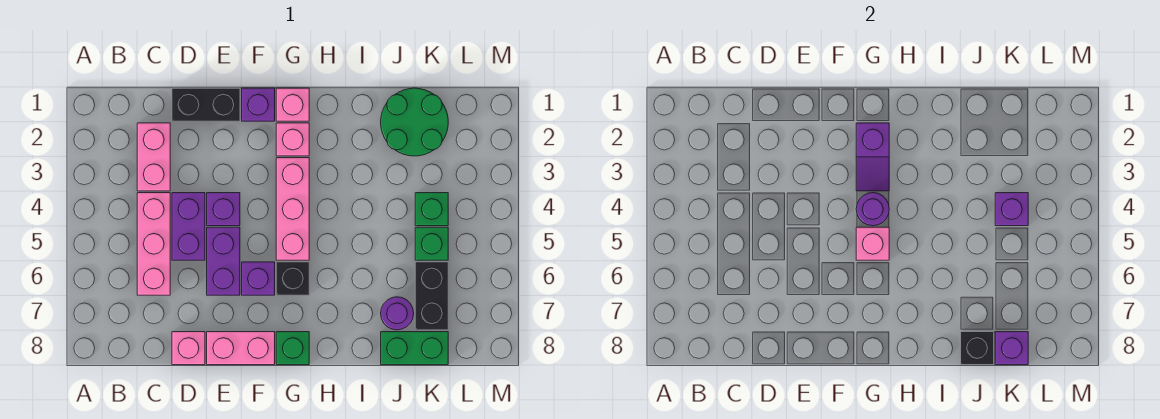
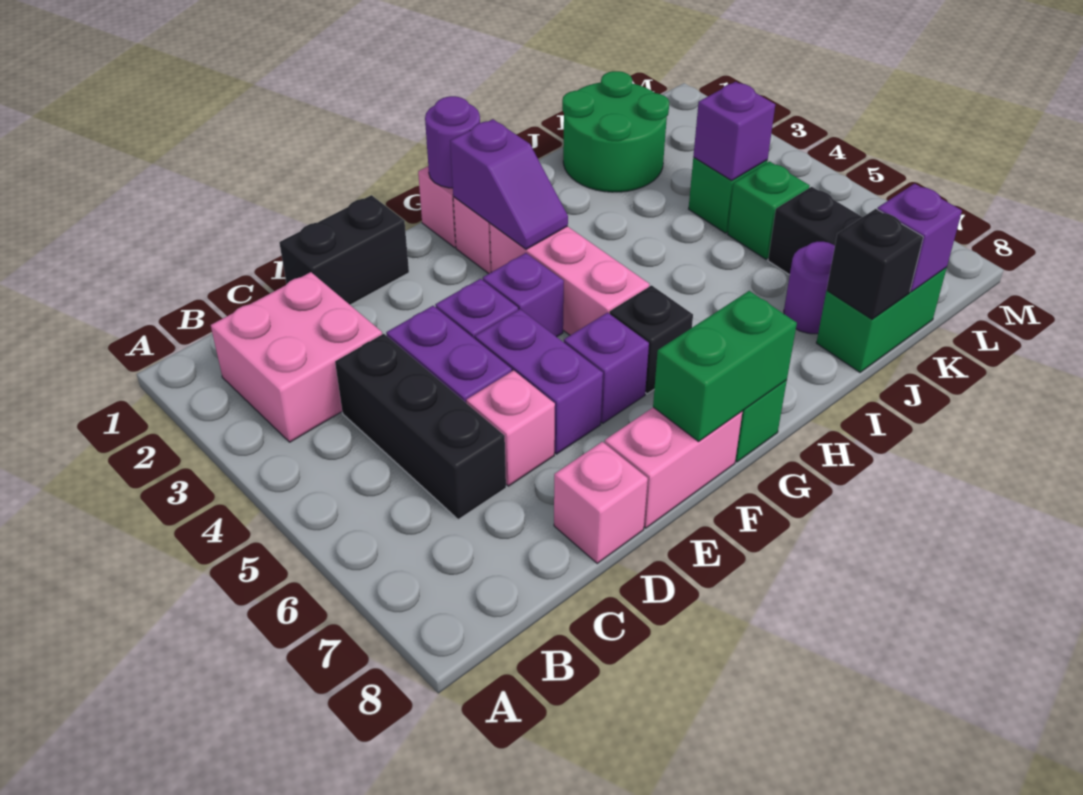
pink 1x2 brick [137,123,170,191] -> pink 2x2 brick [211,272,382,442]
pink 1x3 brick [137,193,170,295] -> black 1x3 brick [335,334,506,520]
purple 1x1 brick [242,88,275,121] -> purple 1x1 brick moved to [483,253,564,337]
none -> green 1x2 brick [653,291,797,441]
purple 1x1 round brick [856,193,889,226] -> purple 1x1 round brick moved to [425,96,480,188]
pink 1x1 brick [856,227,889,260] -> pink 1x1 brick moved to [466,370,555,486]

